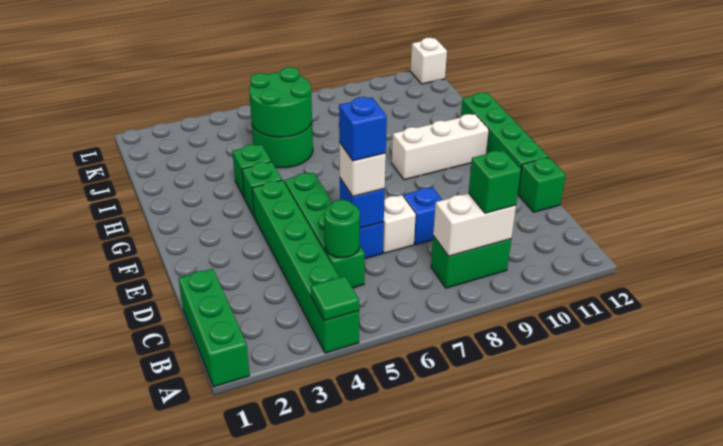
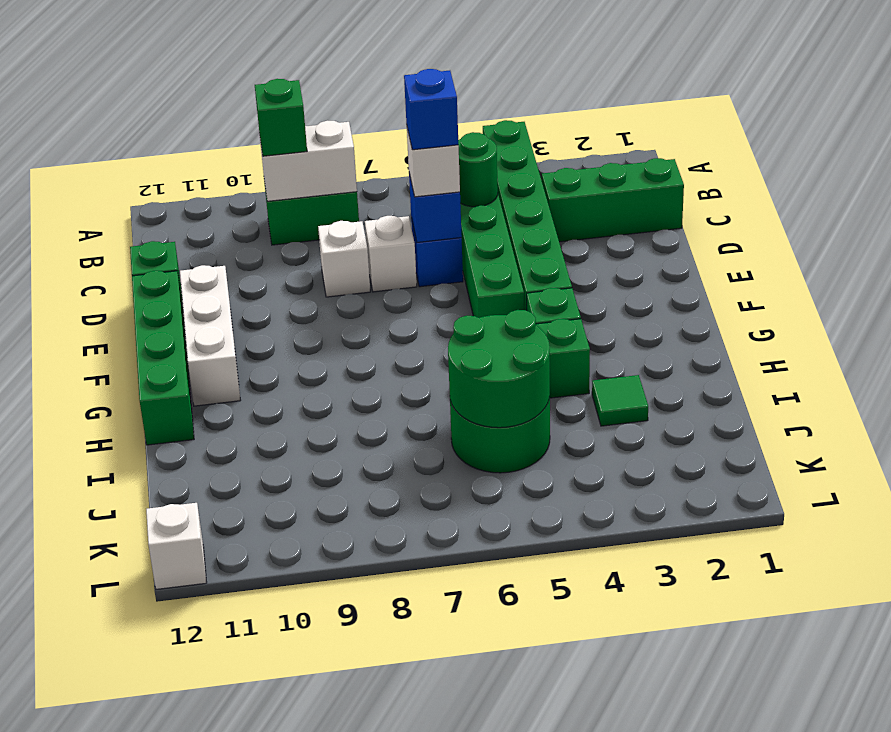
green 1x3 brick [178,269,250,387] -> green 1x3 brick turned to [541,158,684,242]
green 1x1 tile [311,276,359,321] -> green 1x1 tile moved to [592,375,648,426]
blue 1x1 brick [403,187,442,245] -> white 1x1 brick [318,221,370,297]
white 1x3 brick [392,114,489,180] -> white 1x3 brick turned to [180,265,241,406]

